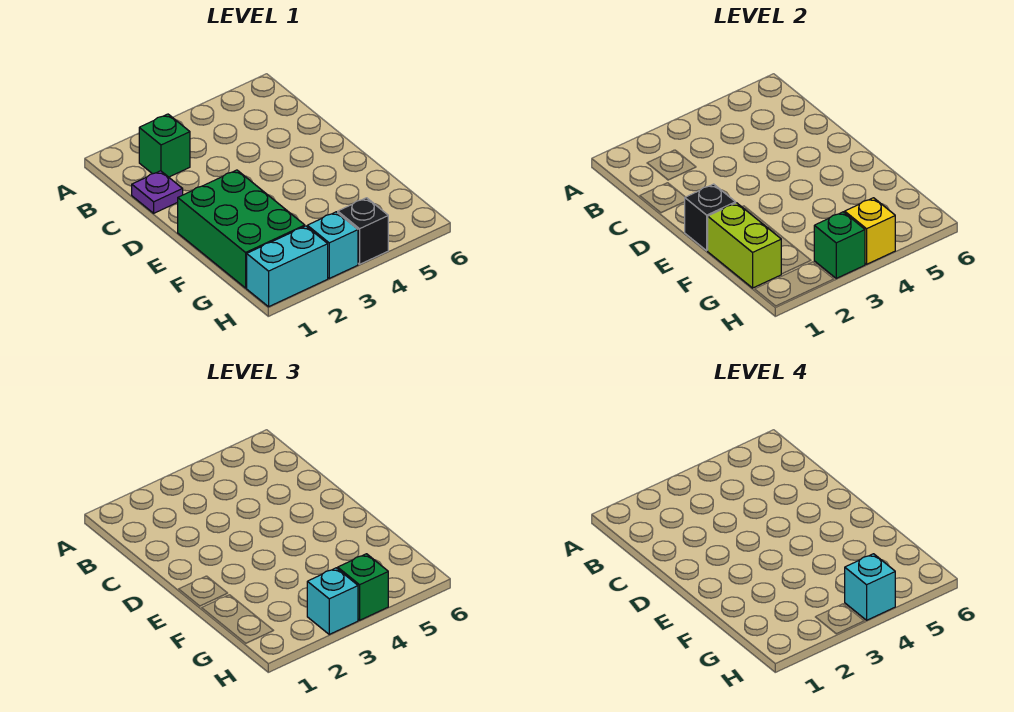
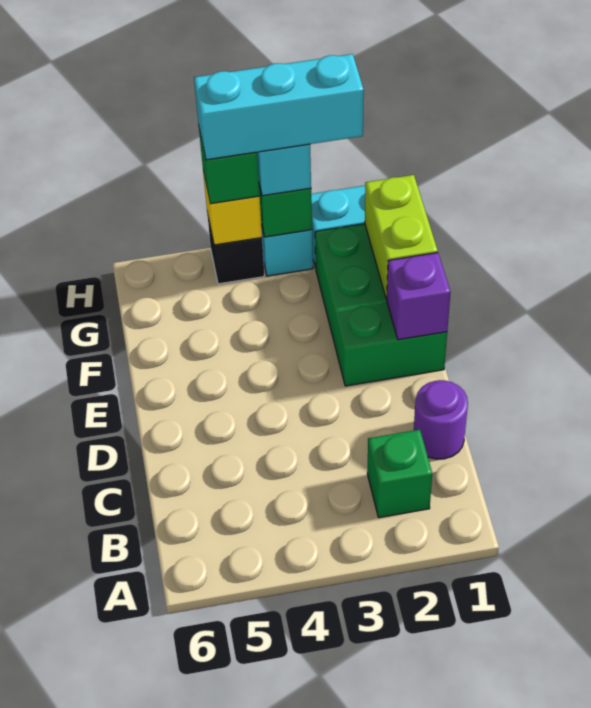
purple 1x1 plate [132,171,183,213] -> purple 1x1 round brick [414,380,468,459]
black 1x1 brick [685,184,736,251] -> purple 1x1 brick [387,253,451,340]
cyan 1x1 brick [845,554,895,620] -> cyan 1x3 brick [194,54,364,160]

